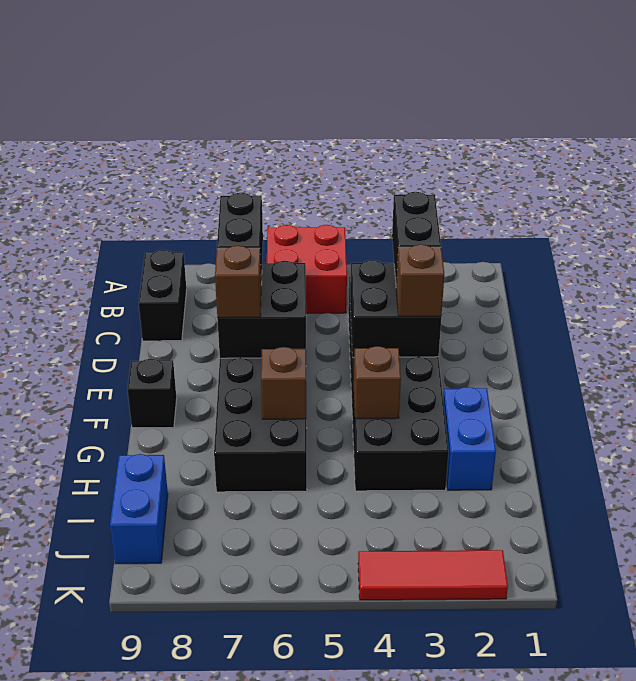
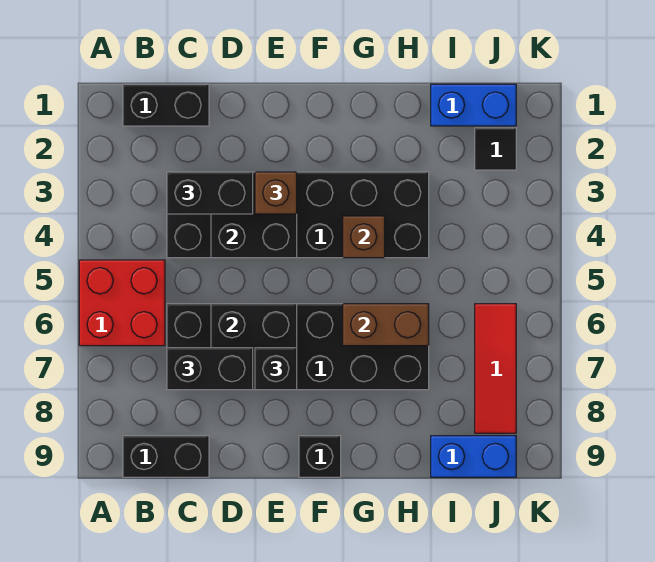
none -> black 1x2 brick [123,84,209,126]
brown 1x1 brick [215,246,261,318] -> black 1x1 brick [255,348,297,390]
blue 1x2 brick [443,387,496,490] -> blue 1x2 brick moved to [431,84,516,126]
brown 1x1 brick [261,347,306,419] -> brown 1x2 brick [343,304,429,346]
none -> black 1x1 tile [475,128,516,170]
red 1x3 tile [358,550,508,600] -> red 1x3 tile moved to [475,304,516,433]

